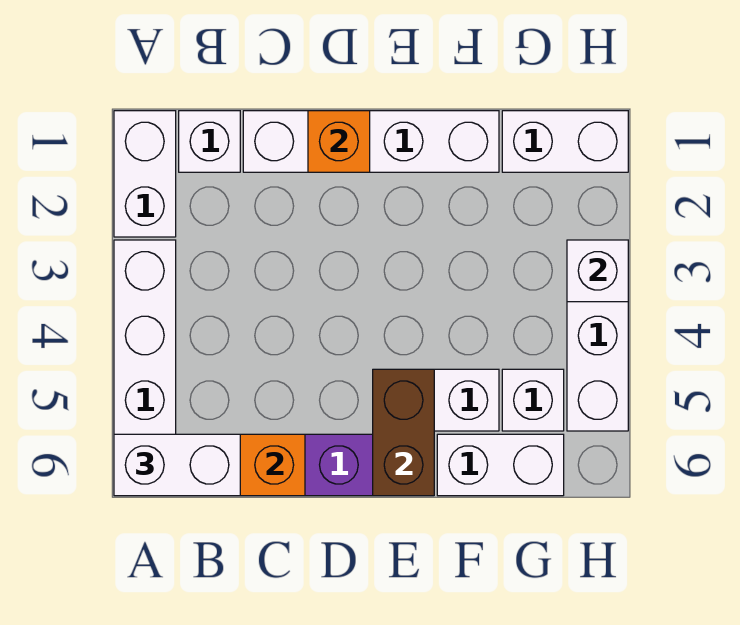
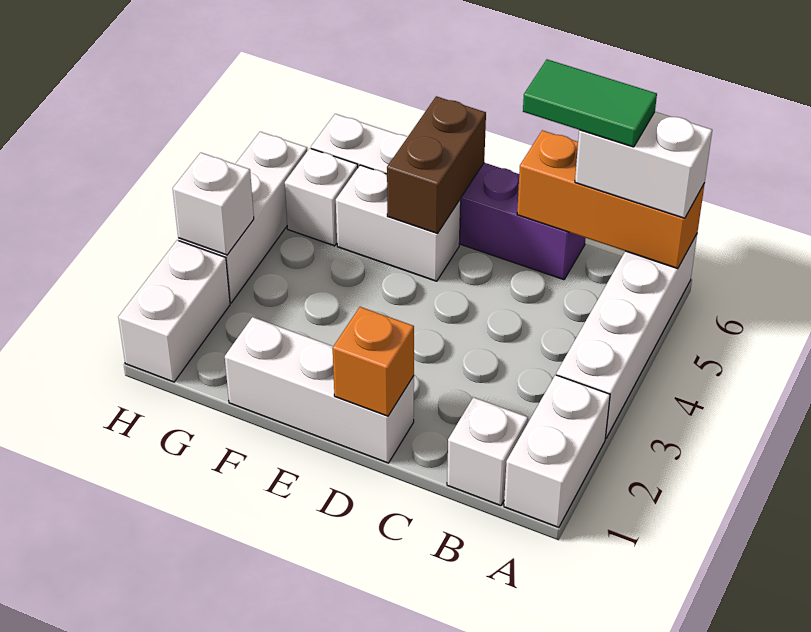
none -> green 1x2 tile [523,59,657,147]
white 1x4 brick [243,111,499,172] -> white 1x3 brick [225,317,414,463]
white 1x2 brick [502,111,628,172] -> white 1x2 brick turned to [118,240,230,382]

